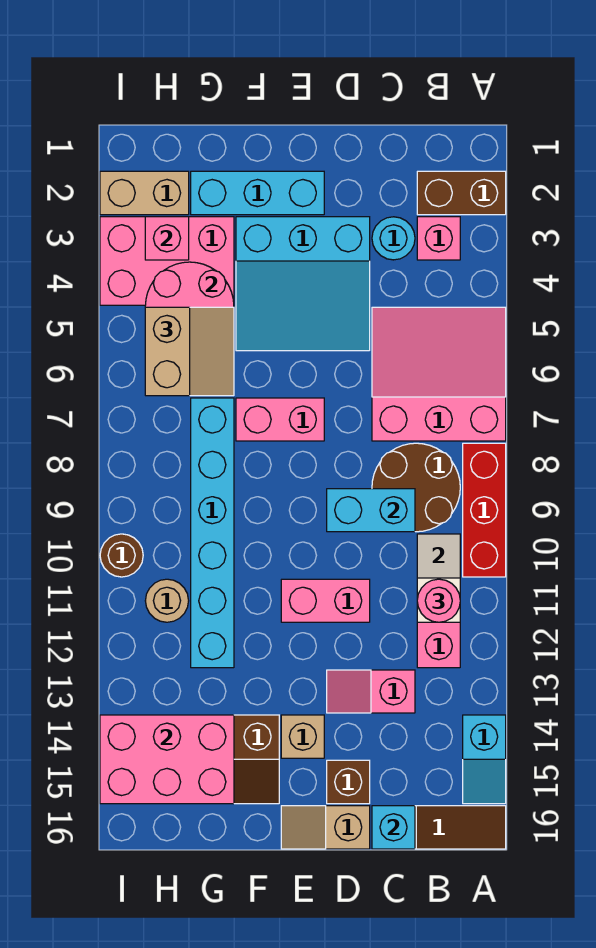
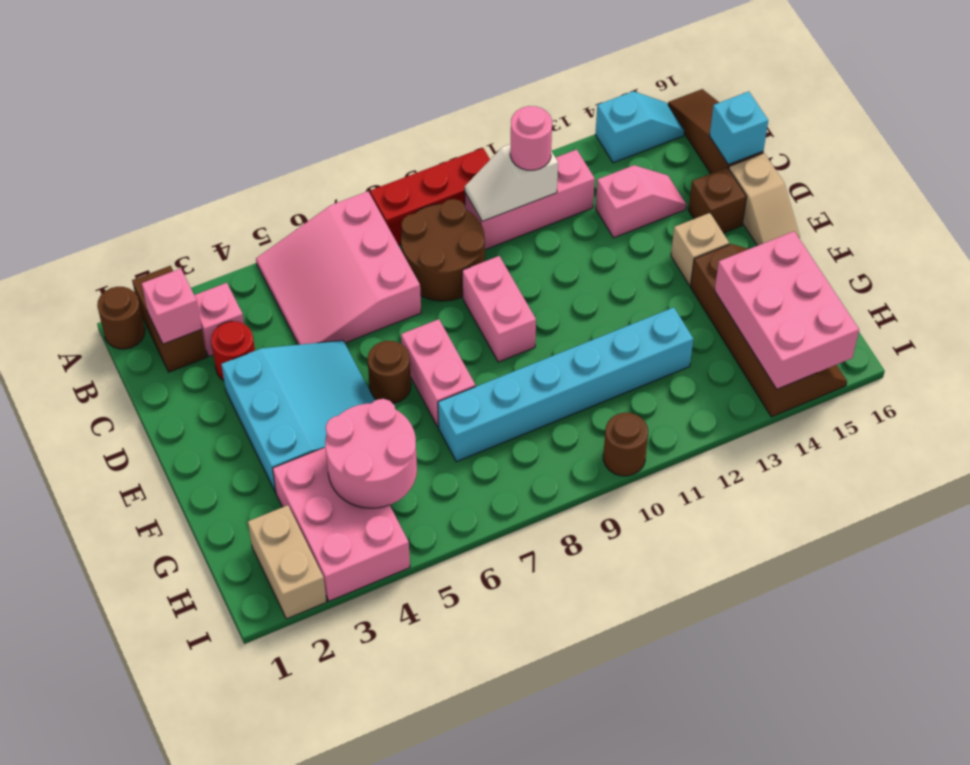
none -> brown 1x1 round brick [97,287,145,349]
cyan 1x1 round brick [372,217,415,260] -> red 1x1 round brick [211,321,255,380]
cyan 1x2 brick [327,489,415,532] -> none
pink 1x2 slope [327,670,415,713] -> pink 1x2 slope turned to [596,165,686,238]
pink 1x2 brick [281,579,370,622] -> pink 1x2 brick moved to [462,256,536,362]
cyan 1x3 brick [191,171,324,215] -> none
none -> brown 1x1 round brick [368,341,411,403]
tan 2x2 slope [145,307,234,396] -> none
pink 1x1 brick [145,217,189,260] -> pink 1x1 brick moved to [142,269,202,344]
tan 1x1 round brick [145,579,189,622] -> none

